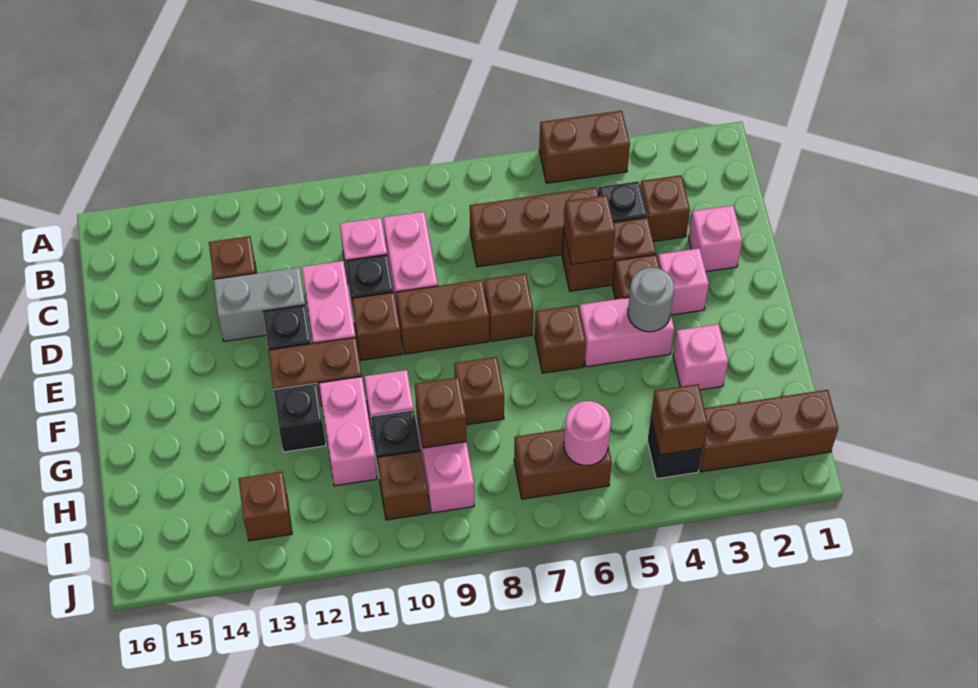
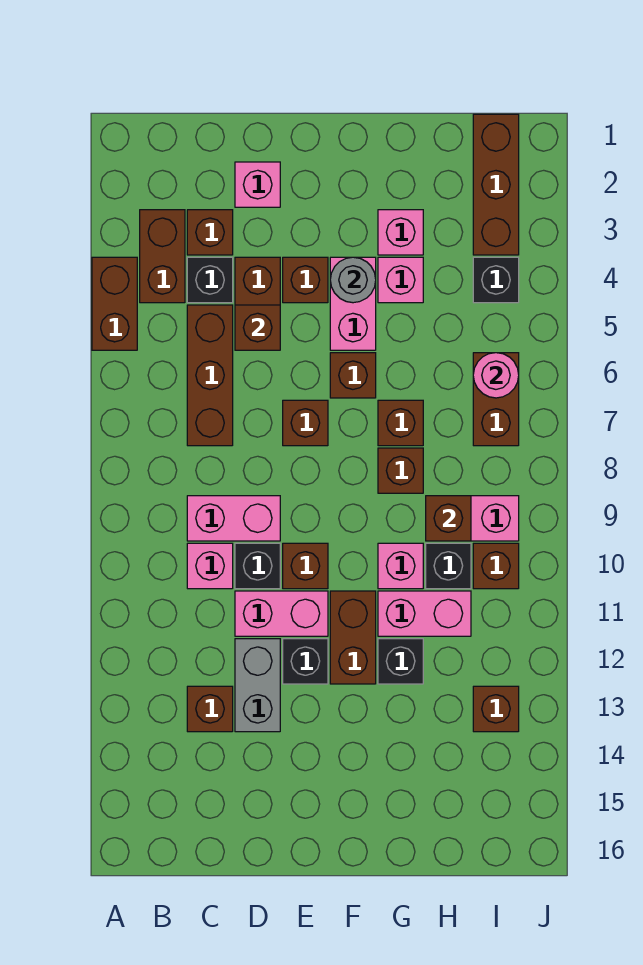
pink 1x1 brick [658,248,709,315] -> pink 1x1 brick moved to [378,257,423,303]
brown 1x2 brick [396,280,489,354] -> brown 1x2 brick moved to [140,210,185,303]
brown 1x1 brick [651,384,708,455] -> brown 1x1 brick moved to [378,400,423,446]

